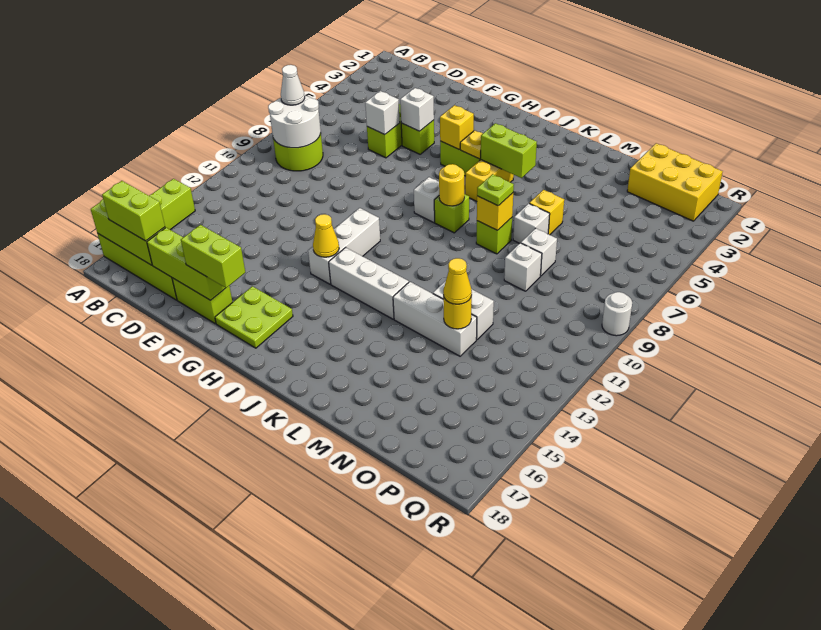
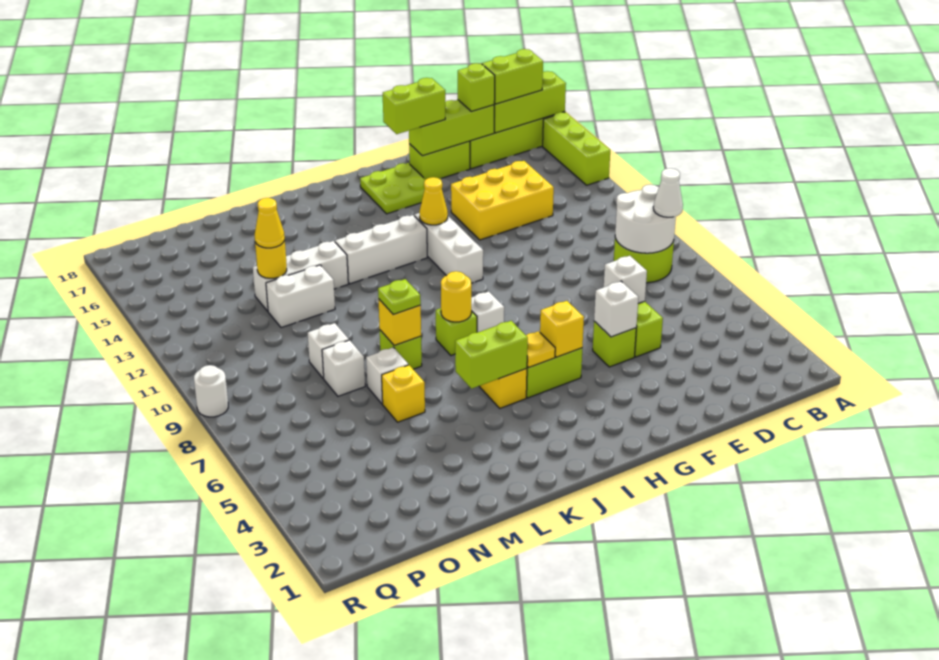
none -> lime 1x1 brick [458,63,495,112]
yellow 2x3 brick [627,143,723,221] -> yellow 2x3 brick moved to [451,161,554,240]

